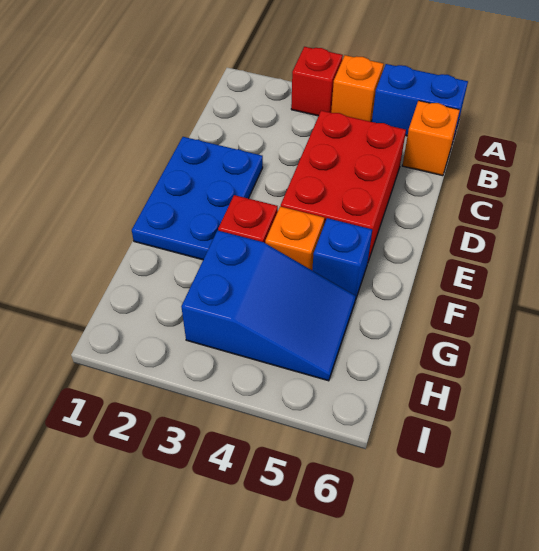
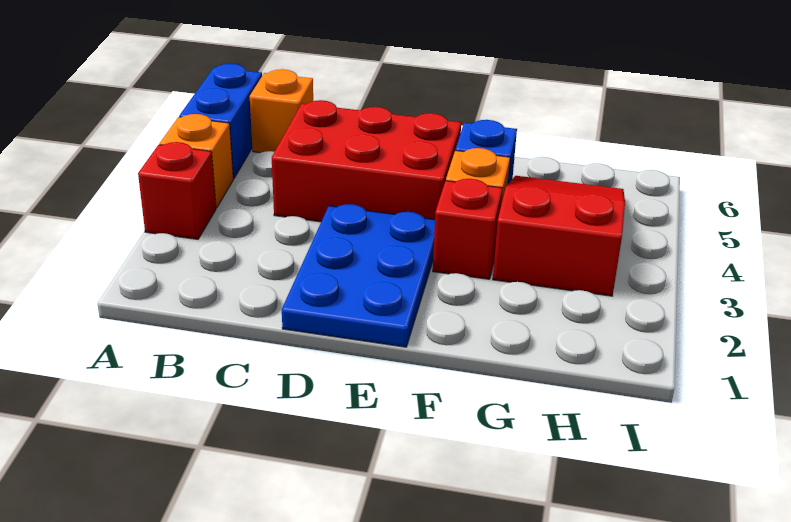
blue 2x3 plate [132,137,263,260] -> blue 2x3 plate turned to [282,204,435,347]
blue 2x3 slope [181,230,356,381] -> red 2x3 slope [493,176,625,296]

